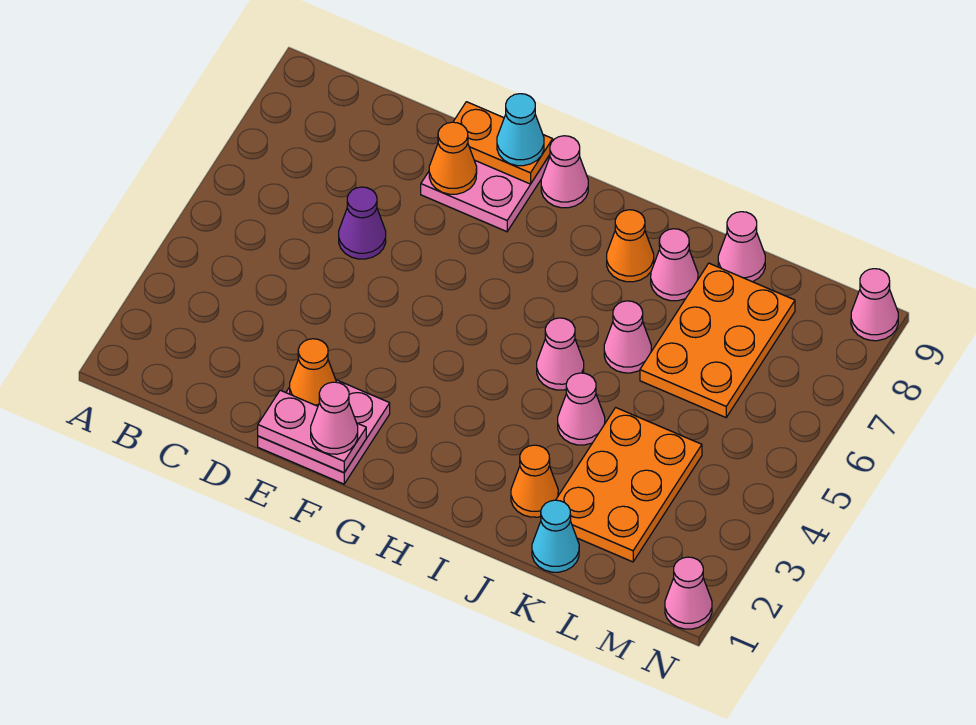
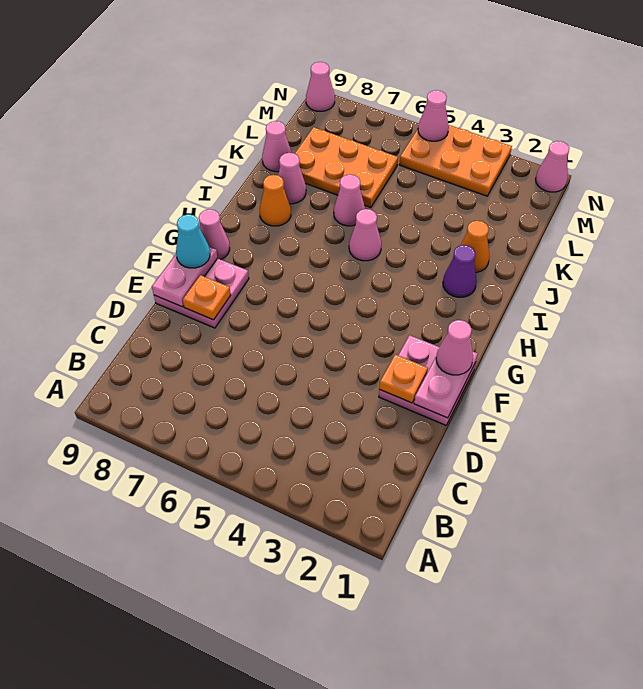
purple 1x1 cone [339,187,386,259] -> purple 1x1 cone moved to [443,245,477,297]
orange 1x1 cone [290,339,336,406] -> orange 1x1 plate [379,354,428,403]
orange 1x1 cone [429,122,477,194] -> orange 1x1 plate [183,275,231,320]
orange 1x2 plate [453,102,553,184] -> pink 1x2 plate [152,247,218,307]
pink 1x1 cone [558,373,605,445] -> pink 1x1 cone moved to [418,90,449,141]
cyan 1x1 cone [532,500,579,572] -> none
orange 2x3 plate [556,408,702,562] -> orange 2x3 plate moved to [400,125,512,196]

